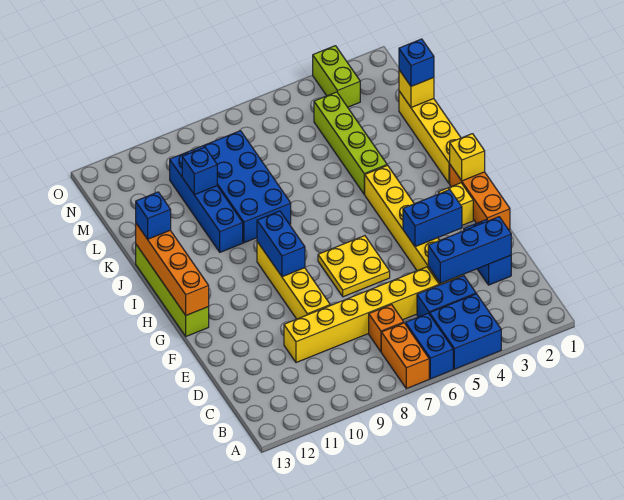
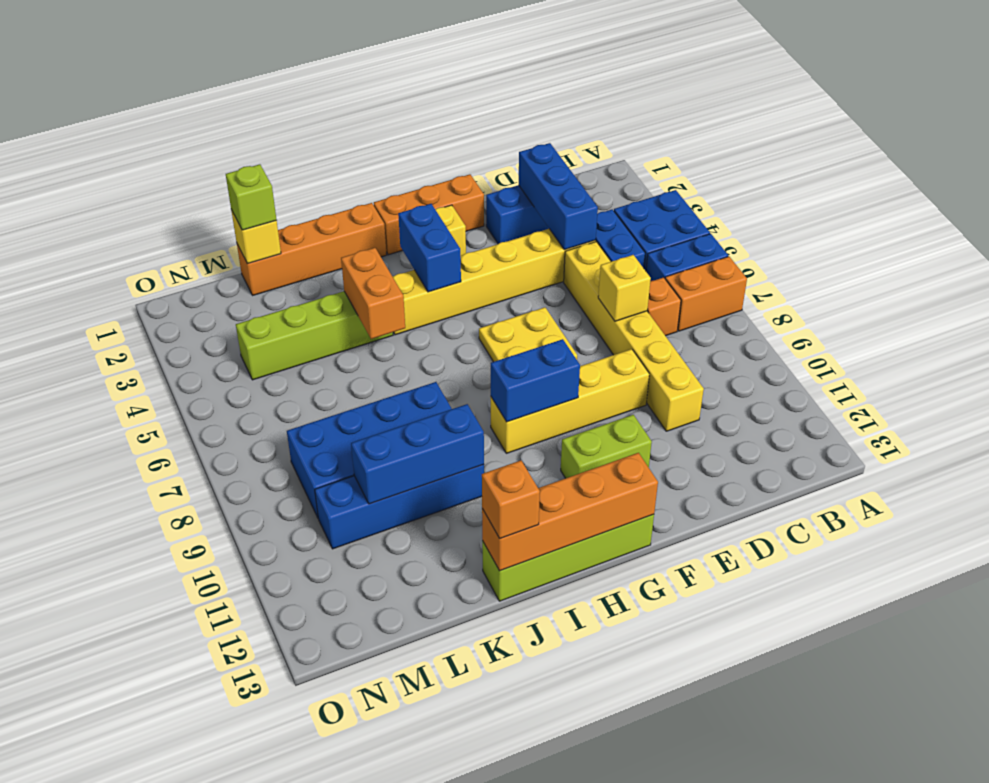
blue 1x2 brick [403,190,462,247] -> blue 1x2 brick moved to [398,204,461,292]
yellow 1x1 brick [450,134,485,181] -> yellow 1x1 brick moved to [598,255,651,321]
yellow 1x4 brick [399,91,461,184] -> orange 1x4 brick [237,203,387,295]
none -> orange 1x2 brick [341,248,405,339]
blue 1x1 brick [136,192,171,239] -> orange 1x1 brick [482,460,540,539]
blue 1x1 brick [399,39,434,86] -> lime 1x1 brick [226,164,276,230]
blue 1x1 brick [182,147,217,195] -> blue 1x3 brick [351,404,484,504]
lime 1x2 brick [313,46,360,107] -> lime 1x2 brick moved to [561,415,652,478]

